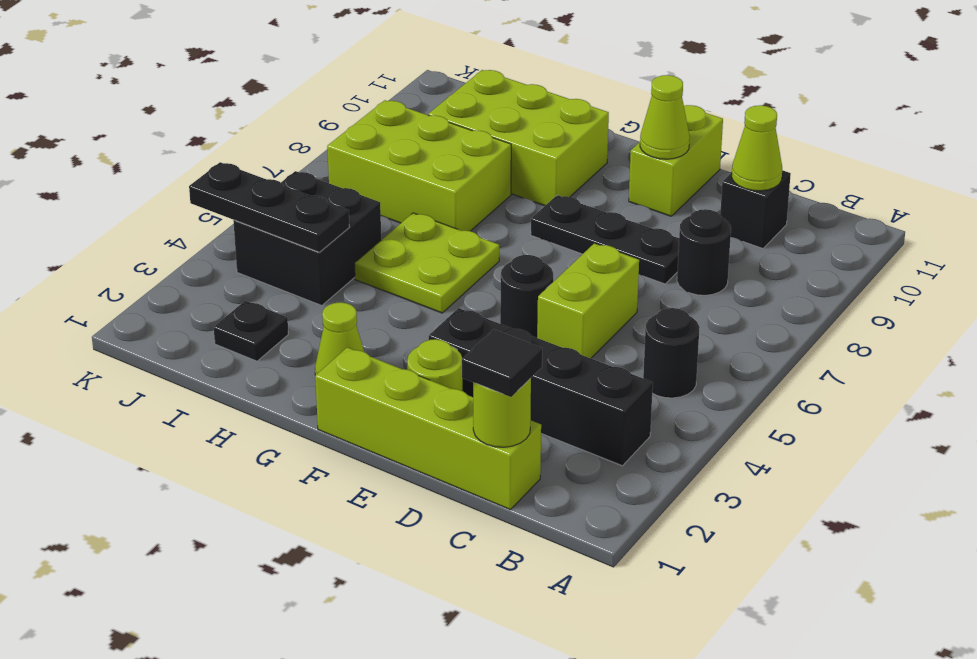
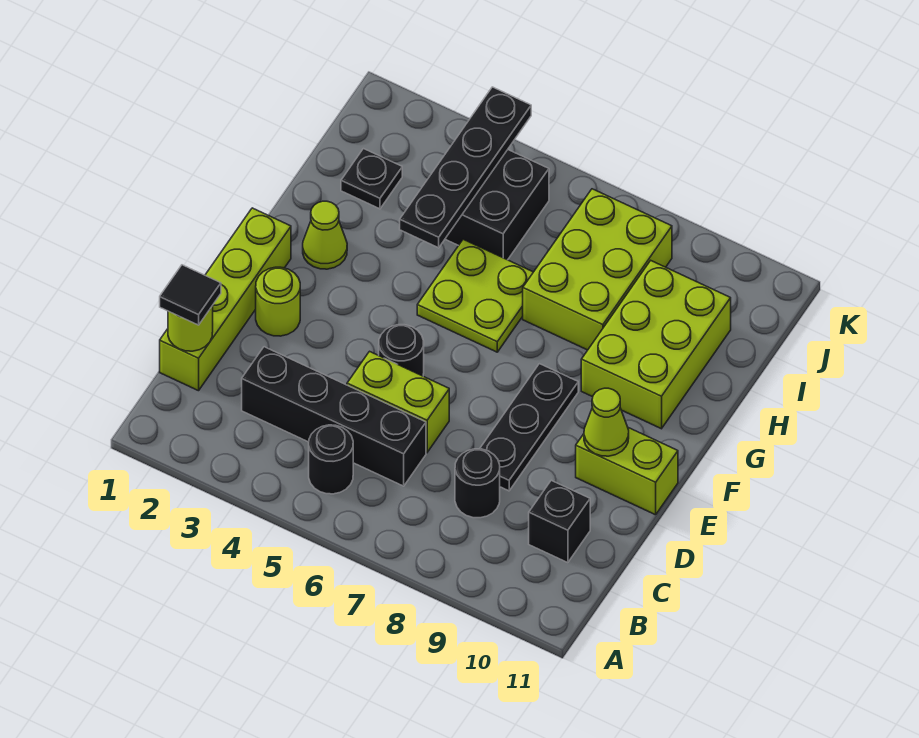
black 1x4 brick [429,308,653,466] -> black 1x4 brick turned to [242,347,426,486]
lime 1x1 cone [732,105,782,191] -> none
black 1x3 plate [189,162,349,252] -> black 1x4 plate [400,87,531,248]

